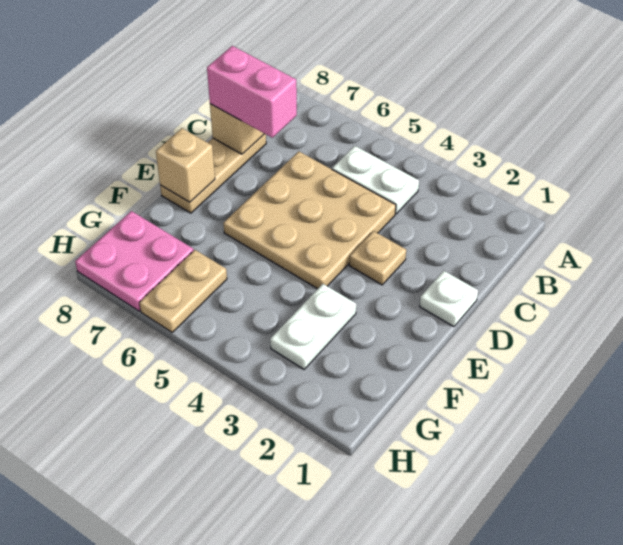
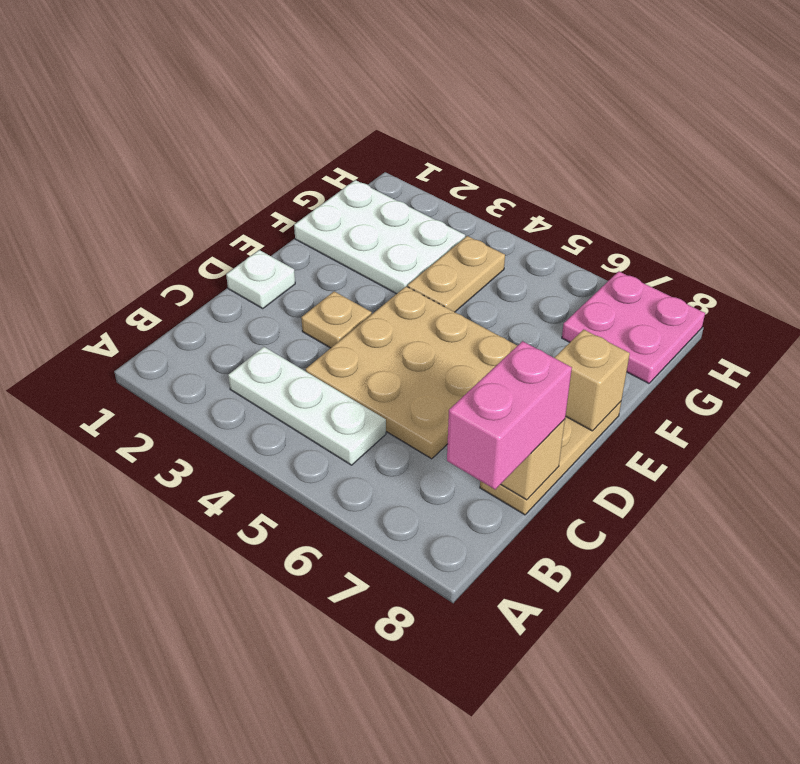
white 1x2 plate [332,146,419,214] -> white 1x3 plate [228,347,386,465]
pink 1x2 brick [207,46,297,138] -> pink 1x2 brick turned to [447,341,572,489]
white 1x2 plate [270,284,356,369] -> white 2x3 plate [294,180,465,294]
tan 1x2 plate [139,250,227,332] -> tan 1x2 plate moved to [408,236,505,312]

